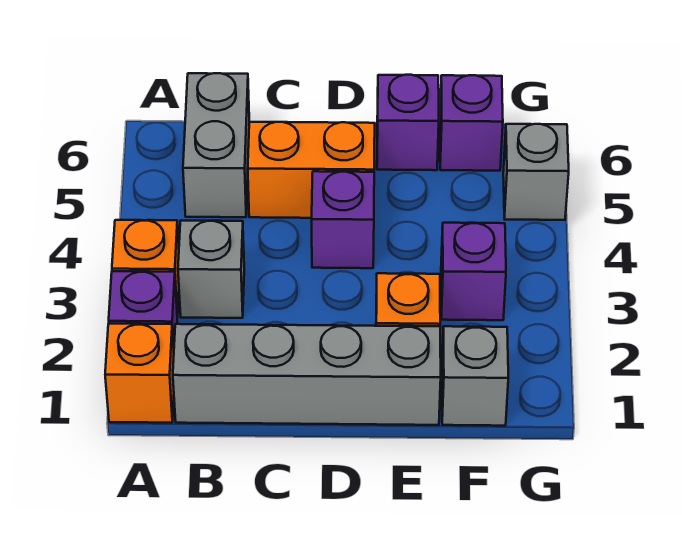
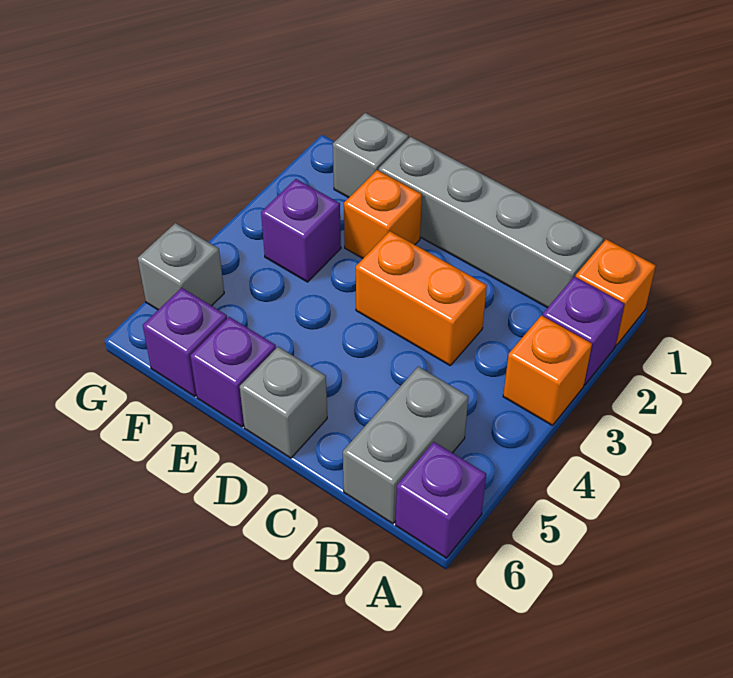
grey 1x1 brick [178,220,244,318] -> grey 1x1 brick moved to [240,347,327,458]
orange 1x2 brick [248,122,375,218] -> orange 1x2 brick moved to [356,231,487,365]
purple 1x1 brick [312,171,374,268] -> purple 1x1 brick moved to [396,442,486,558]

